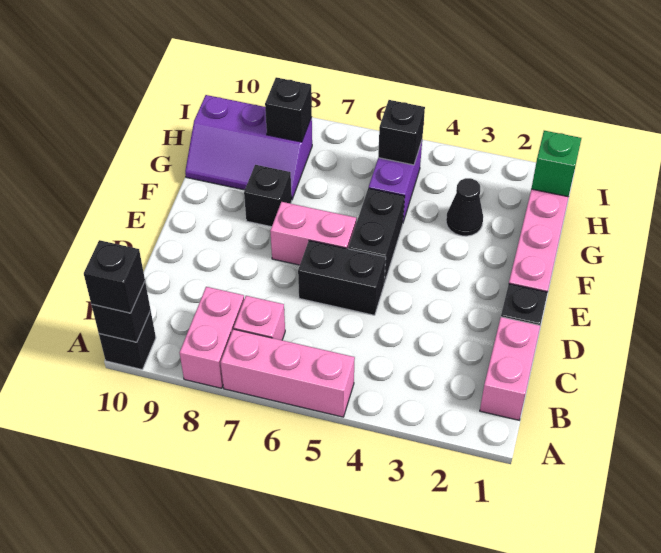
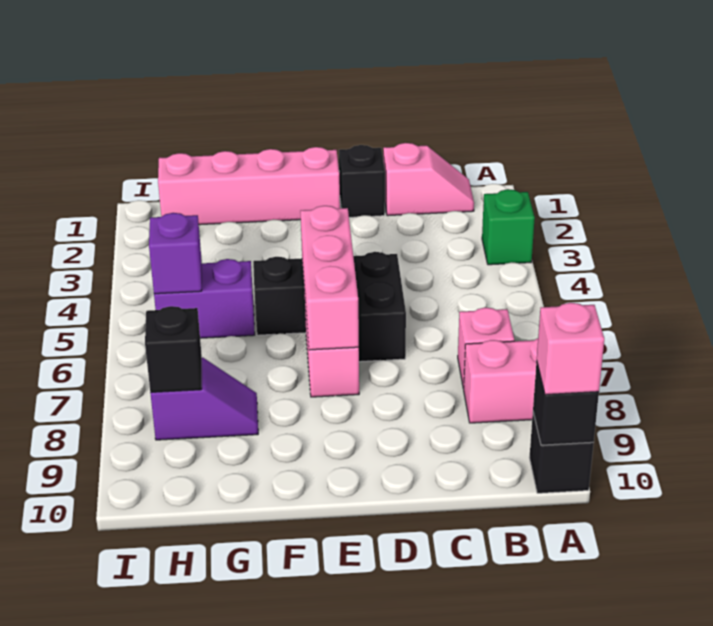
pink 1x3 brick [221,329,355,417] -> pink 1x3 brick moved to [300,206,359,350]
black 1x1 brick [84,240,145,313] -> pink 1x1 brick [537,303,604,395]
pink 1x2 brick [480,317,540,420] -> pink 1x2 slope [383,143,474,216]
black 1x1 brick [244,165,292,227] -> none
black 1x1 cone [446,178,483,236] -> none
purple 2x3 slope [185,95,312,199] -> purple 1x2 slope [150,357,258,440]
green 1x1 brick [531,131,581,197] -> green 1x1 brick moved to [482,189,535,265]
black 1x1 brick [378,100,425,165] -> purple 1x1 brick [149,213,202,294]

